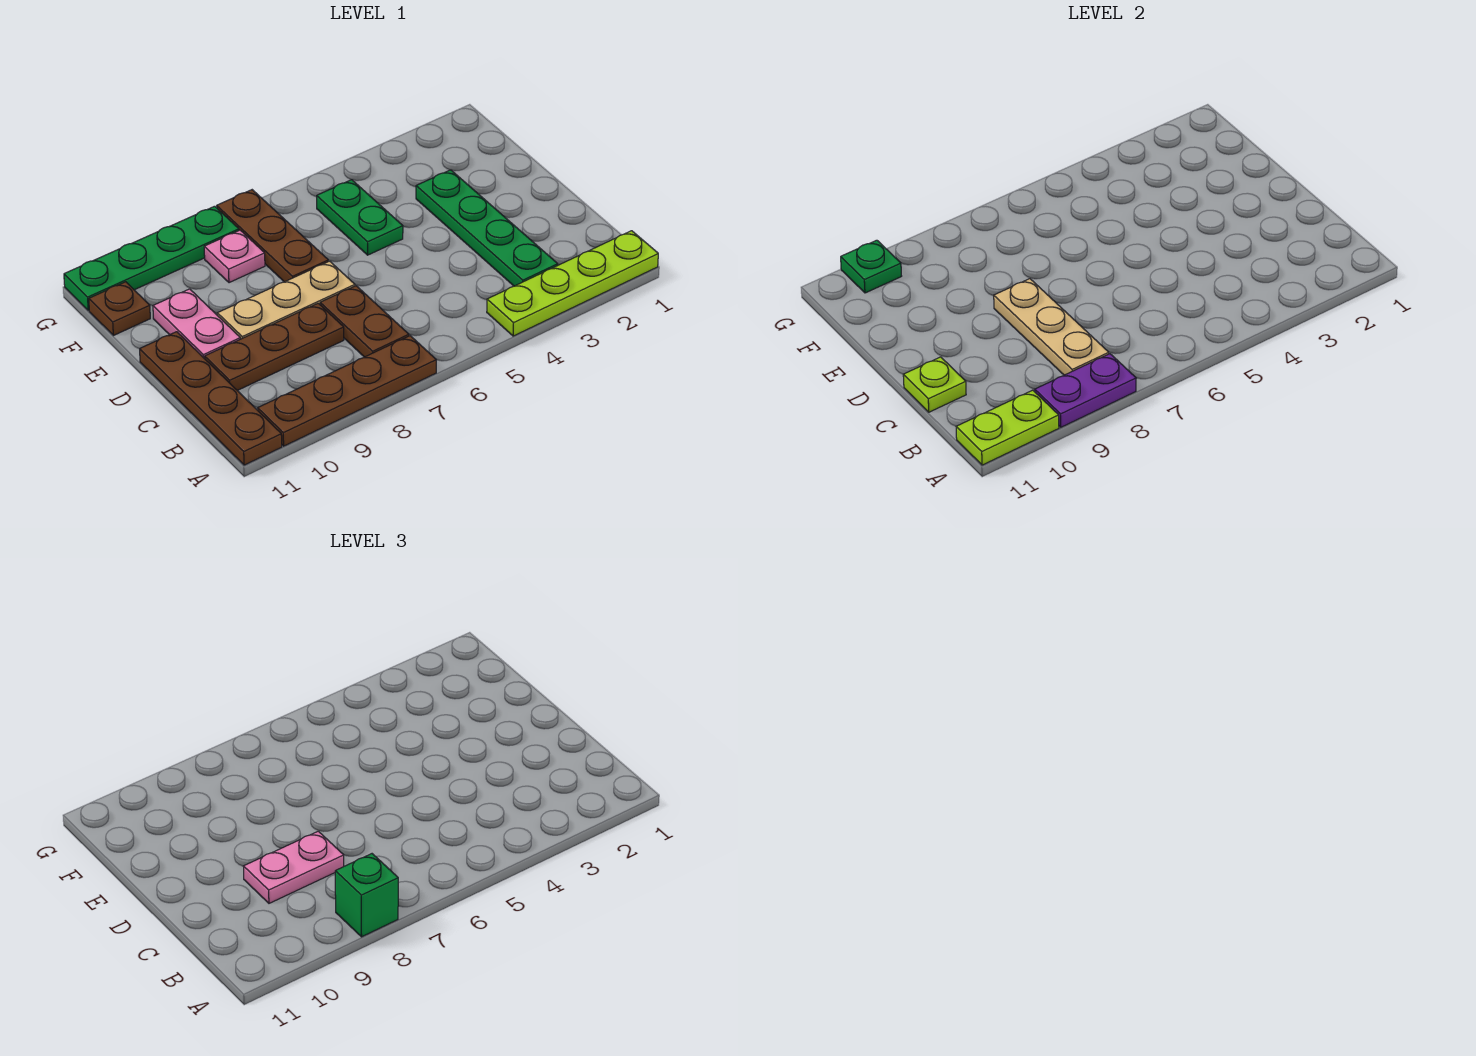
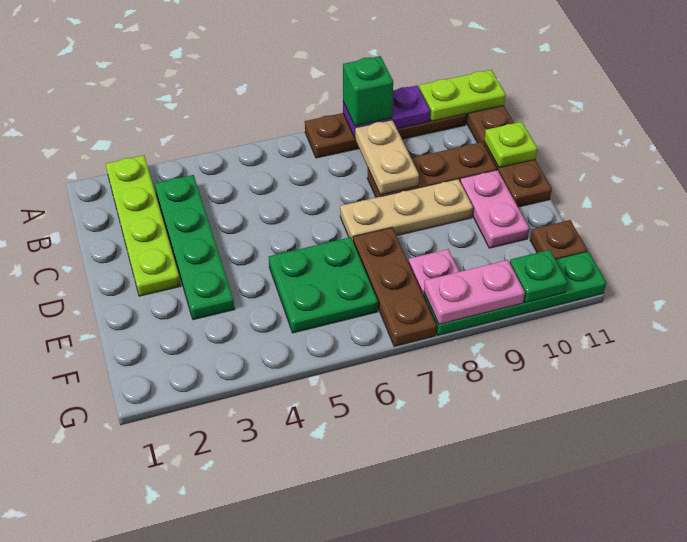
lime 1x4 plate [487,231,658,336] -> lime 1x4 plate turned to [106,155,181,296]
brown 1x2 plate [320,286,409,357] -> none
tan 1x3 plate [994,279,1109,375] -> tan 1x2 plate [355,120,419,195]
pink 1x2 plate [244,831,344,903] -> pink 1x2 plate moved to [424,260,525,324]
green 1x2 plate [317,180,403,255] -> green 2x2 plate [269,237,378,333]

